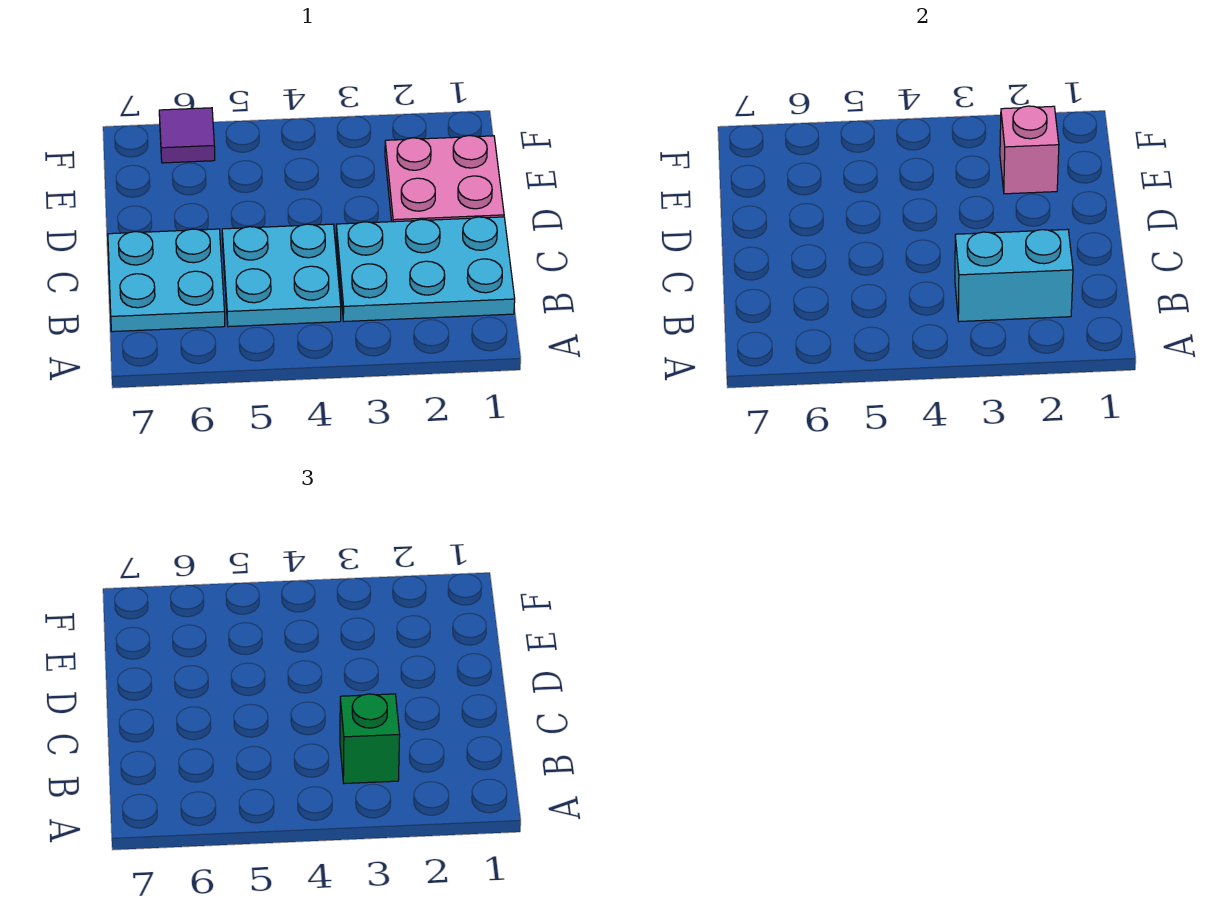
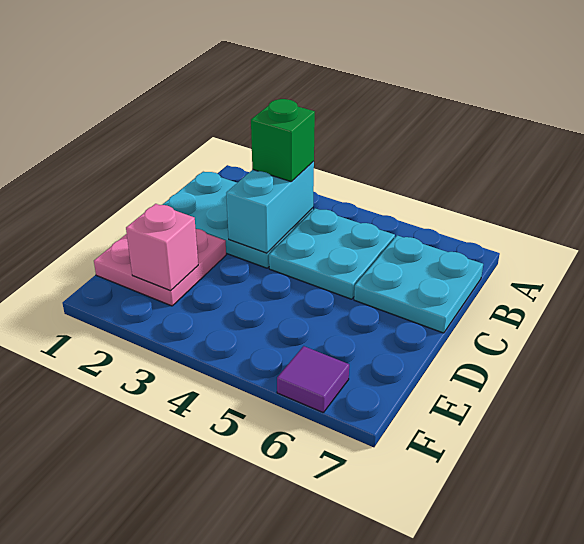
cyan 1x2 brick [955,229,1073,322] -> cyan 1x2 brick turned to [226,161,314,253]

